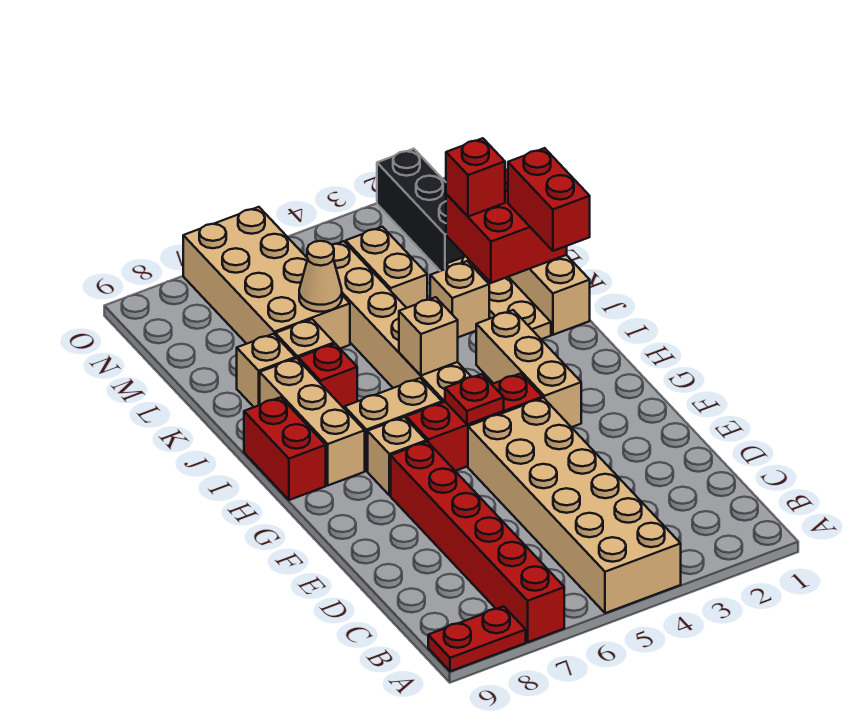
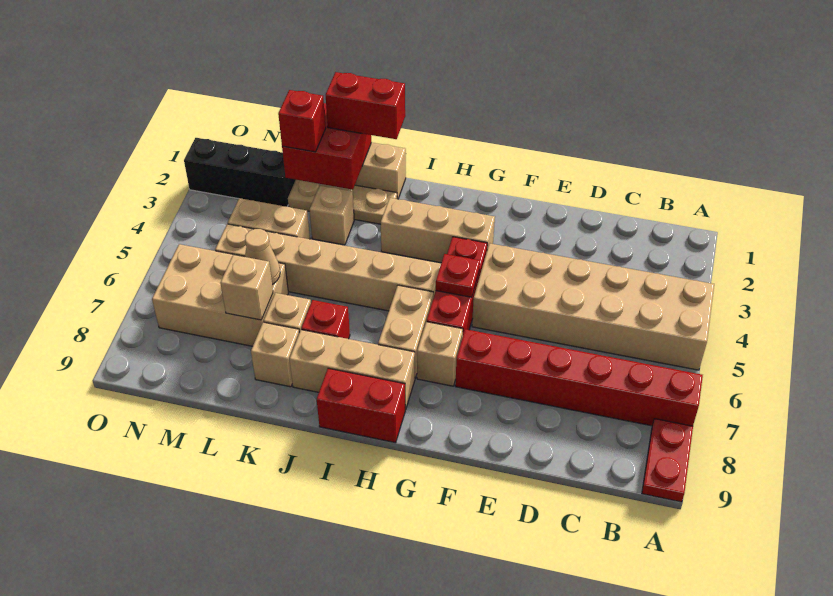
tan 1x1 brick [399,297,458,375] -> tan 1x1 brick moved to [220,255,273,320]
tan 2x4 brick [183,207,350,348] -> tan 2x3 brick [152,244,288,346]

